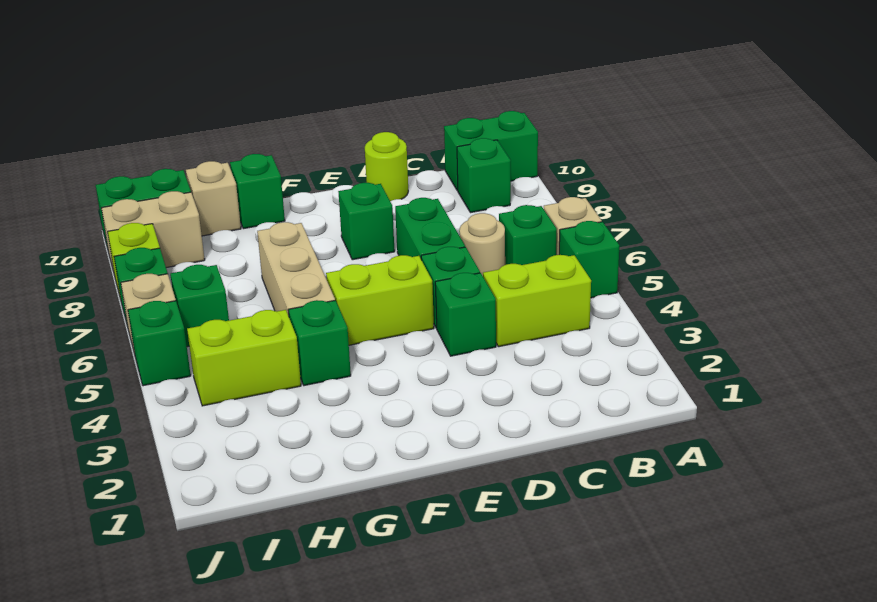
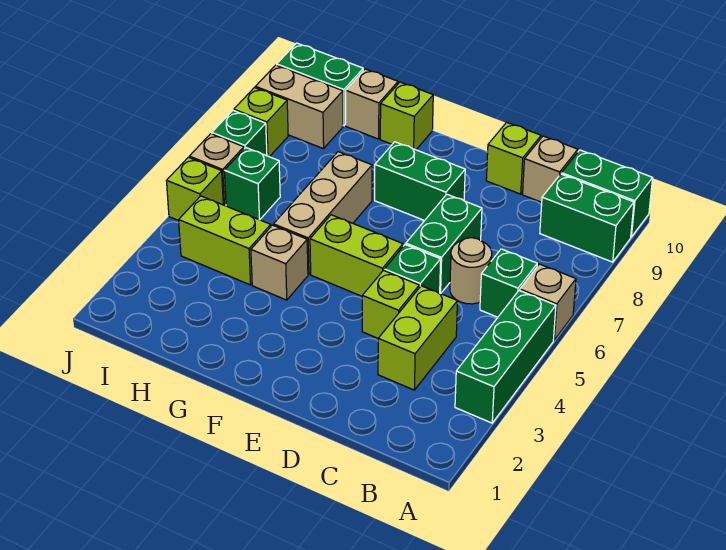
green 1x1 brick [559,221,619,298] -> green 1x3 brick [455,290,556,423]
lime 1x2 brick [483,255,591,347] -> lime 1x2 brick turned to [378,286,458,390]
green 1x1 brick [457,138,511,213] -> green 1x2 brick [540,174,634,262]
none -> tan 1x1 brick [523,136,578,202]
green 1x1 brick [435,273,496,356] -> lime 1x1 brick [362,270,419,338]
lime 1x1 round brick [365,132,408,201] -> lime 1x1 brick [486,122,541,194]
green 1x1 brick [338,183,395,260] -> green 1x2 brick [375,142,465,221]
green 1x1 brick [288,300,351,386] -> tan 1x1 brick [251,225,308,300]
green 1x1 brick [230,154,285,229] -> lime 1x1 brick [380,82,433,150]
green 1x1 brick [128,301,191,386] -> lime 1x1 brick [166,157,223,221]

